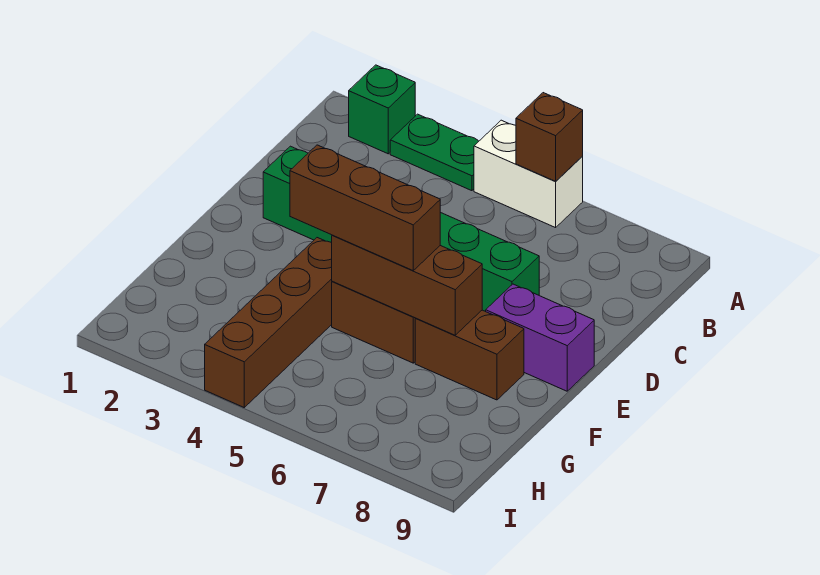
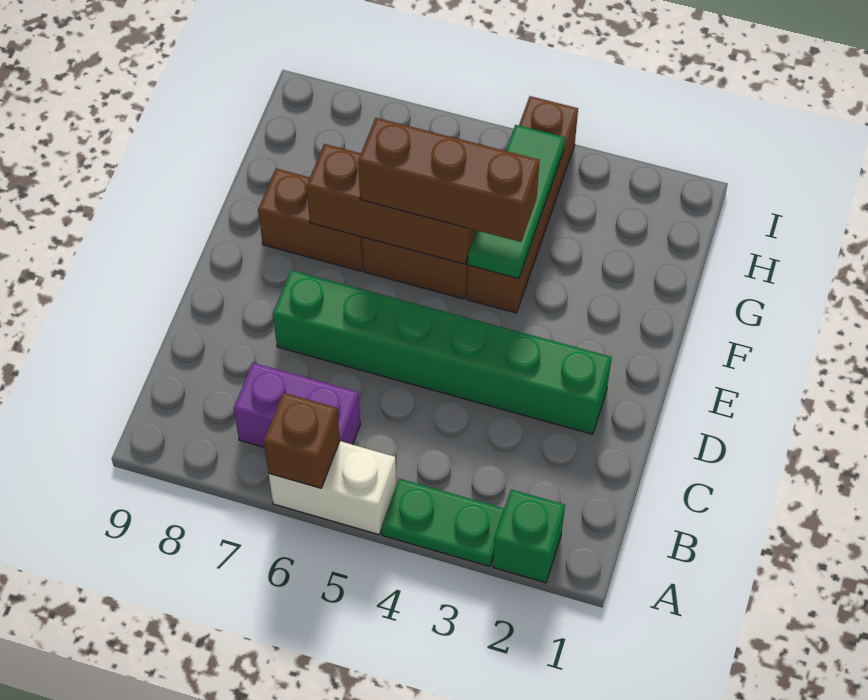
purple 1x2 brick [486,284,594,391] -> purple 1x2 brick moved to [234,363,360,447]
none -> green 1x3 tile [468,125,565,279]

